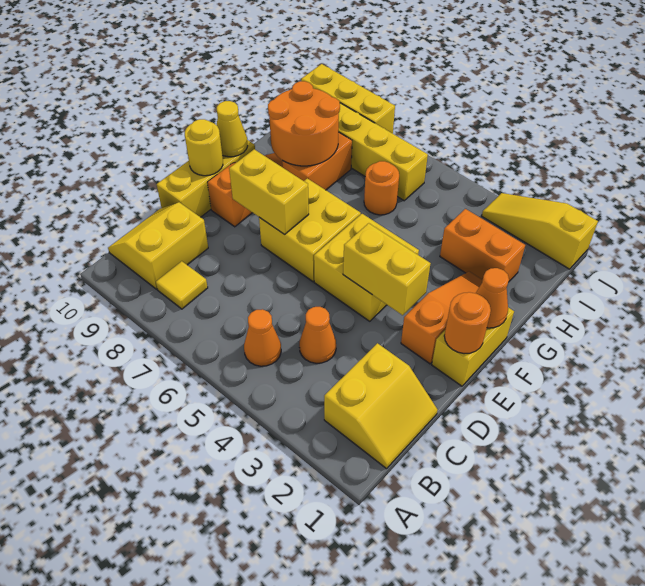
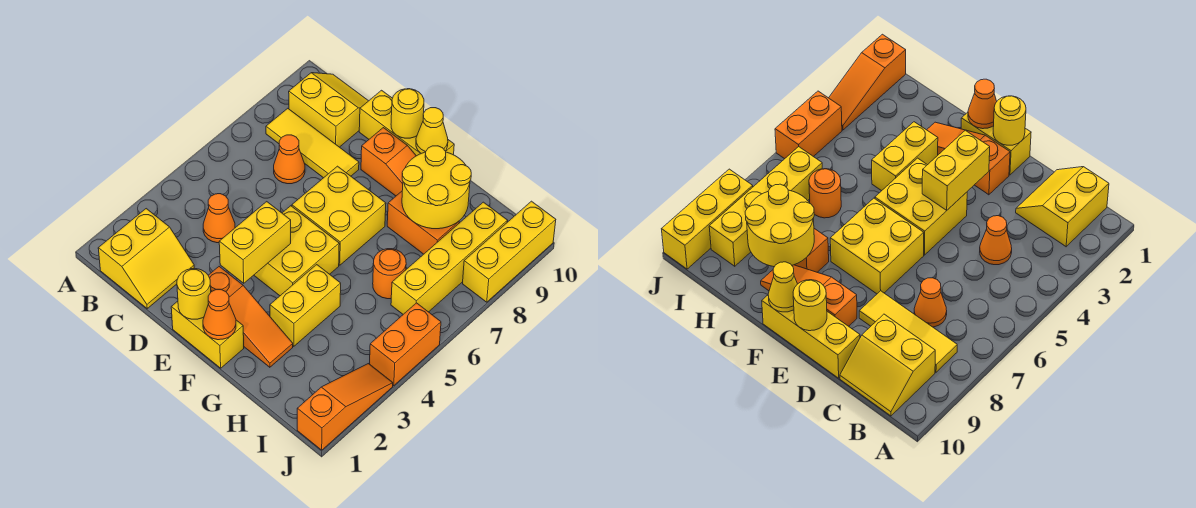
yellow 2x2 slope [324,343,438,469] -> yellow 2x2 slope turned to [98,209,194,309]
orange 1x1 cone [244,309,281,366] -> orange 1x1 cone moved to [274,135,305,184]
yellow 1x1 tile [156,261,208,309] -> yellow 1x3 tile [266,108,359,178]
orange 1x1 round brick [444,292,491,354] -> yellow 1x1 round brick [177,269,211,319]
yellow 1x2 brick [229,149,309,234] -> yellow 1x2 brick moved to [270,265,341,346]
orange 2x2 round brick [268,81,340,166] -> yellow 2x2 round brick [402,146,471,229]
orange 1x2 brick [440,209,525,281] -> orange 1x2 brick moved to [370,303,441,385]
yellow 1x3 slope [482,193,598,269] -> orange 1x3 slope [297,364,393,450]

